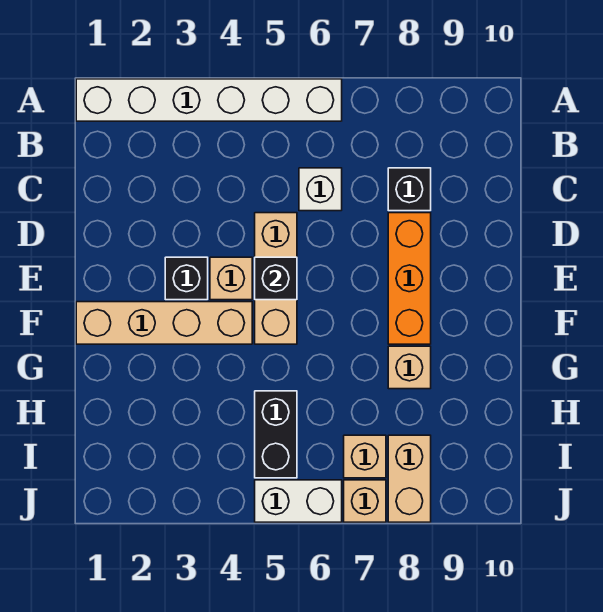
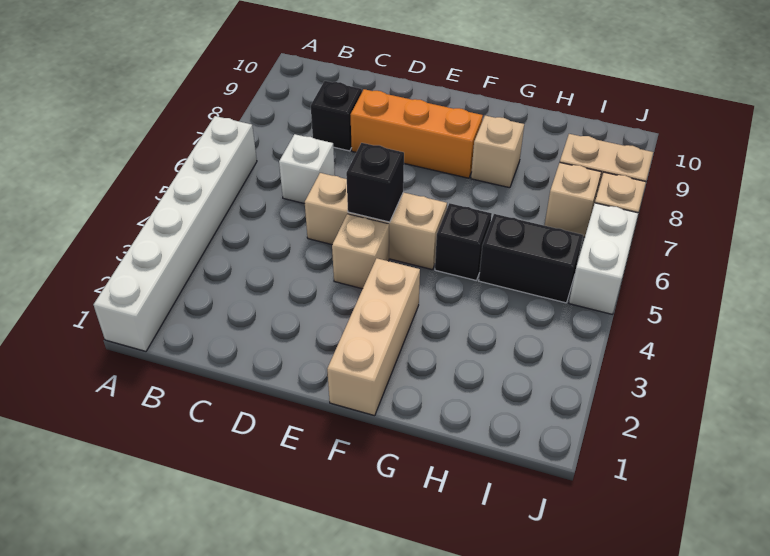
black 1x1 brick [165,257,208,300] -> black 1x1 brick moved to [435,203,492,280]
tan 1x4 brick [76,302,252,344] -> tan 1x3 brick [327,258,420,416]

